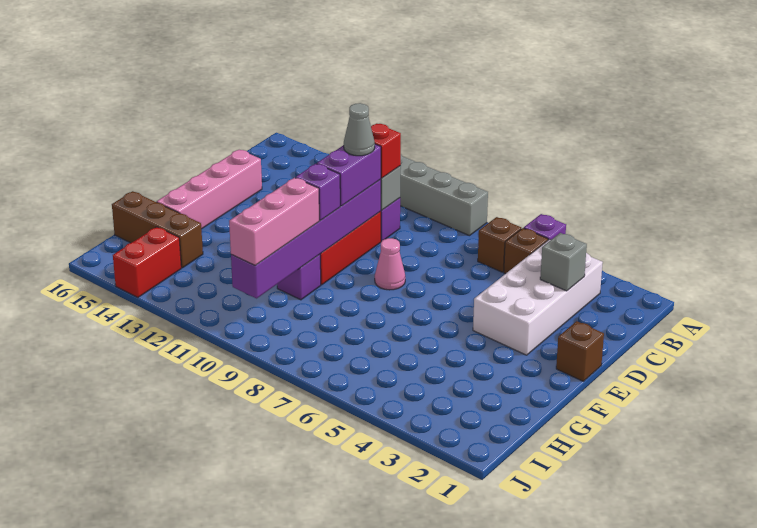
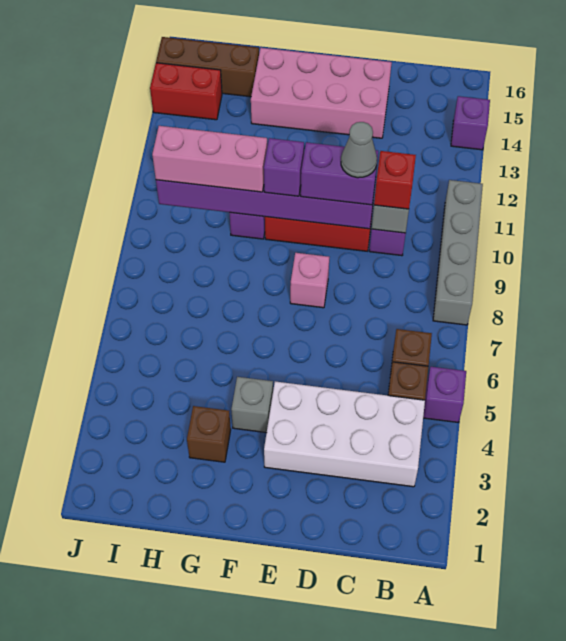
none -> purple 1x1 brick [451,96,490,150]
grey 1x1 brick [540,233,587,291] -> grey 1x1 brick moved to [231,377,273,433]
pink 1x4 brick [157,150,262,229] -> pink 2x4 brick [251,48,392,138]
brown 1x1 brick [556,321,604,381] -> brown 1x1 brick moved to [187,406,231,462]
pink 1x1 cone [375,238,405,290] -> pink 1x1 brick [290,253,329,308]
brown 1x3 brick [112,191,203,268] -> brown 1x3 brick turned to [156,37,259,97]

